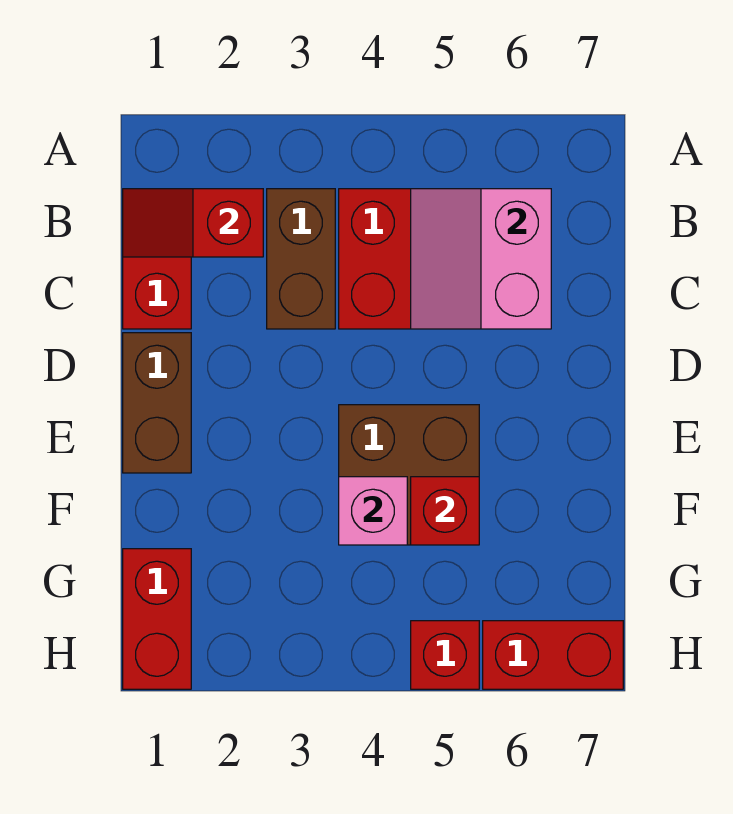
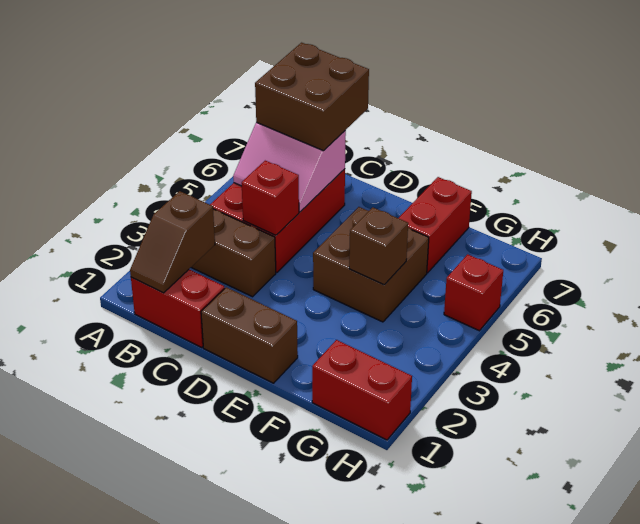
red 1x2 slope [123,189,263,257] -> brown 1x2 slope [130,191,215,293]
none -> brown 2x2 brick [255,43,369,151]
pink 1x1 brick [339,477,407,545] -> brown 1x1 brick [349,207,408,285]
red 1x1 brick [411,477,479,545] -> red 1x1 brick moved to [242,161,299,235]
red 1x2 brick [483,621,623,689] -> red 1x2 brick moved to [399,177,472,273]

